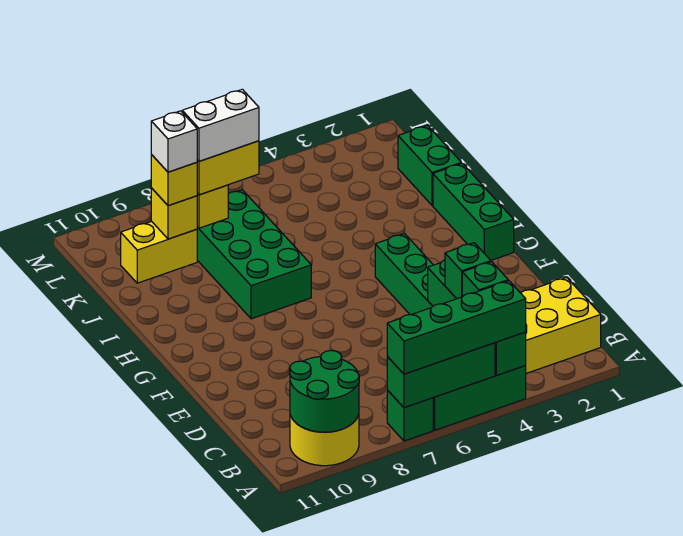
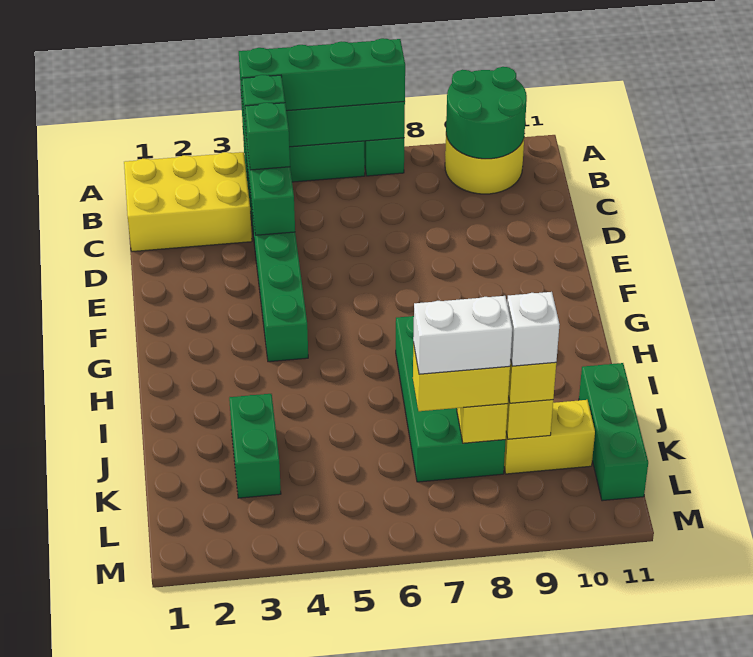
green 1x3 brick [433,163,514,260] -> green 1x3 brick moved to [579,363,648,501]
green 1x2 brick [398,125,461,206] -> green 1x2 brick moved to [229,394,281,498]

